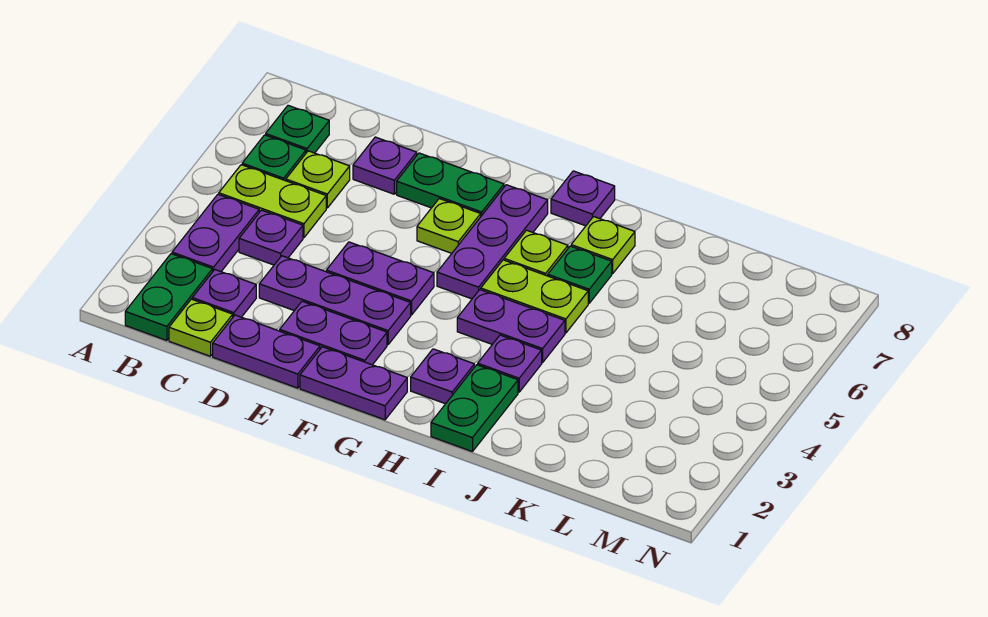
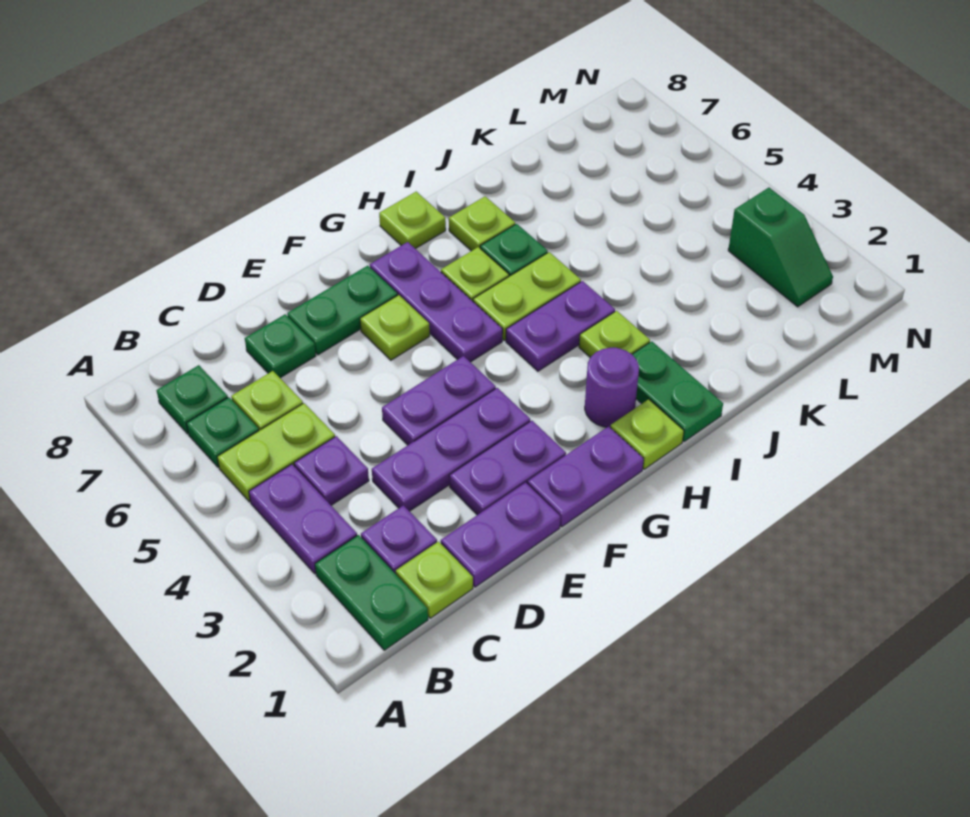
purple 1x1 plate [353,137,417,194] -> green 1x1 plate [245,314,316,378]
none -> lime 1x1 plate [610,399,684,469]
purple 1x1 plate [411,349,474,404] -> purple 1x1 round brick [585,348,639,427]
purple 1x1 plate [551,171,615,226] -> lime 1x1 plate [379,192,446,249]
purple 1x1 plate [478,335,542,392] -> lime 1x1 plate [579,311,650,357]
none -> green 1x2 slope [728,188,833,307]

